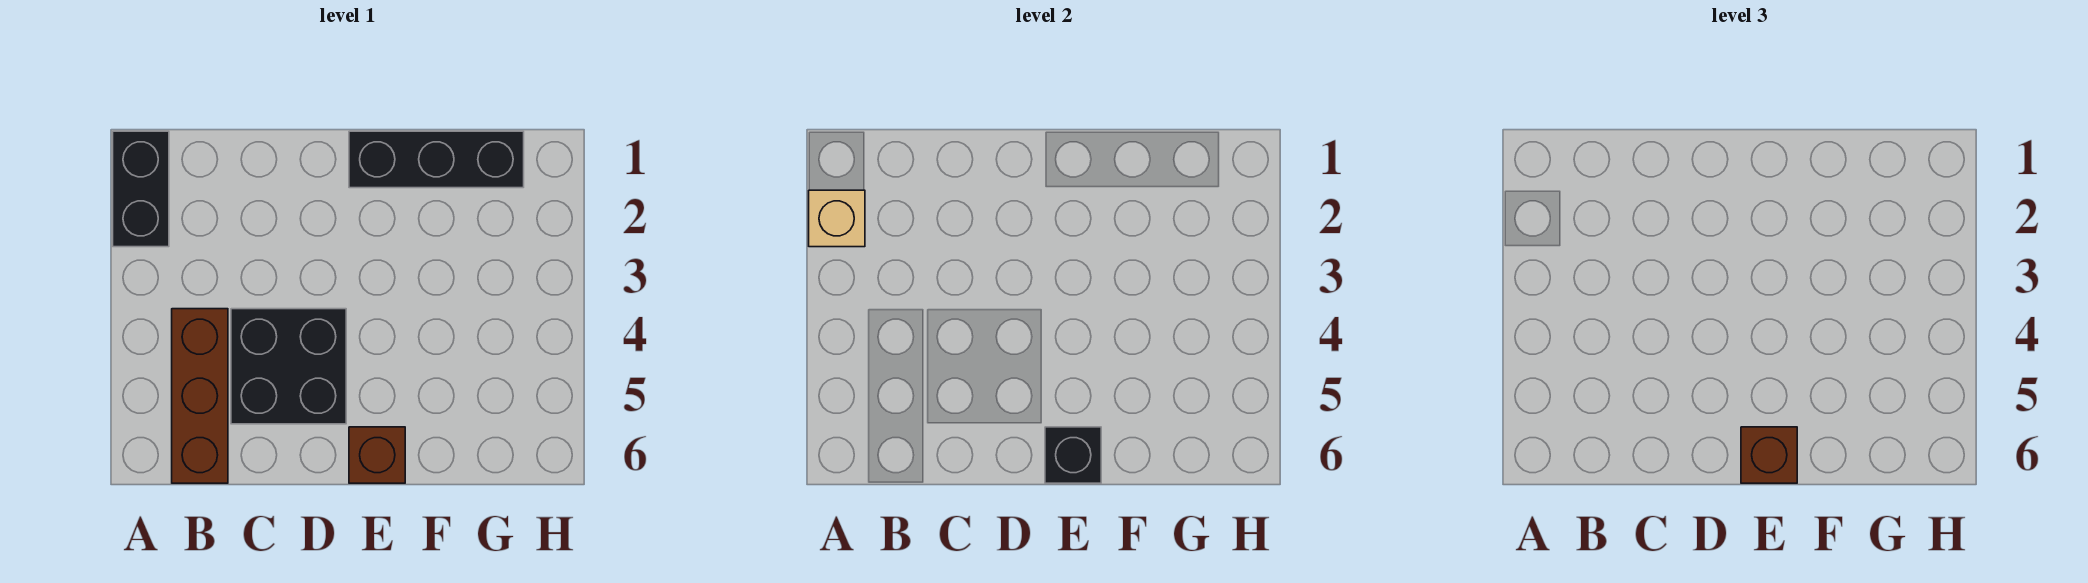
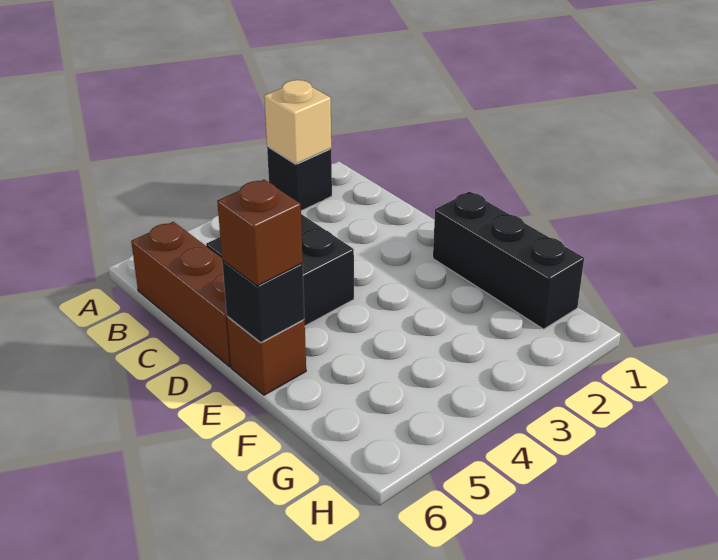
black 1x2 brick [113,131,169,247] -> black 1x1 brick [267,146,332,211]
brown 1x3 brick [172,309,228,483] -> brown 1x3 brick turned to [131,222,231,367]

